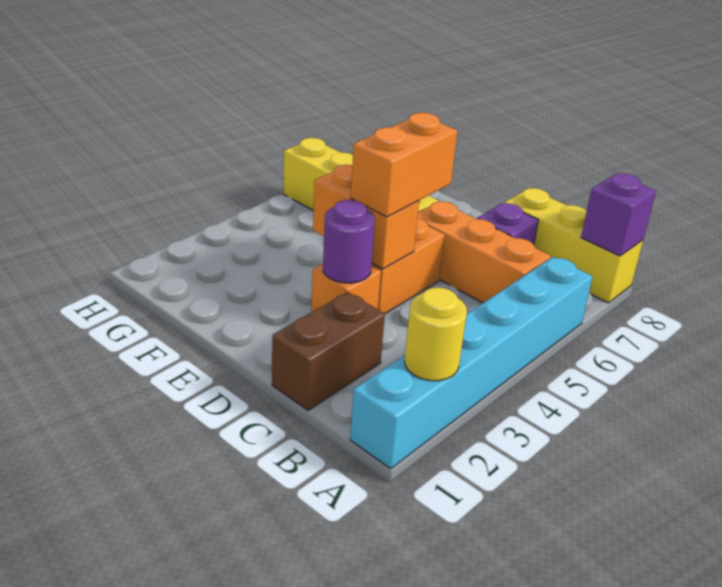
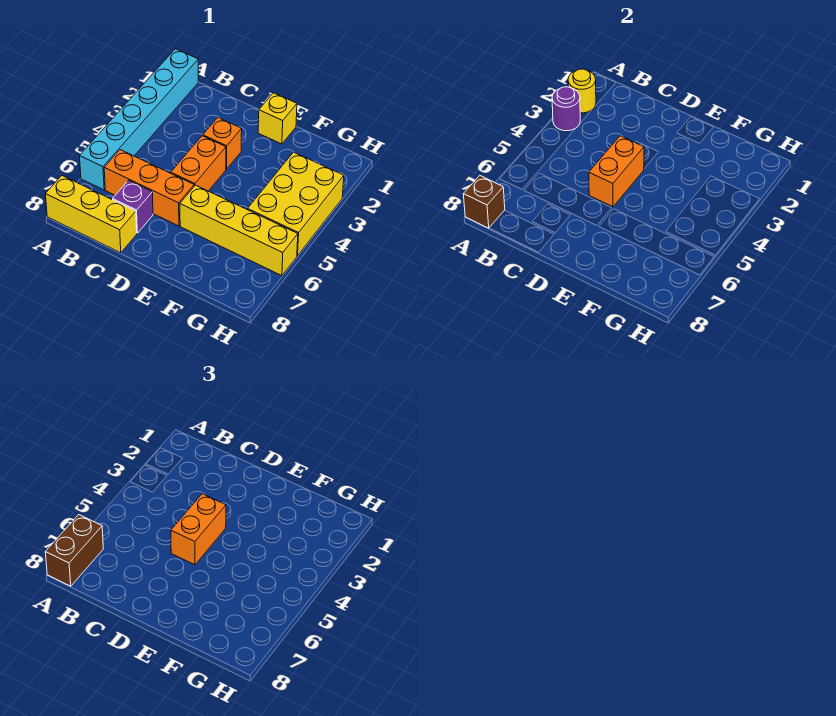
purple 1x1 brick [581,173,656,256] -> brown 1x1 brick [463,176,505,228]
brown 1x2 brick [272,292,385,411] -> brown 1x2 brick moved to [45,515,103,586]
purple 1x1 round brick [323,200,375,283] -> purple 1x1 round brick moved to [552,87,580,131]
orange 1x2 brick [313,165,419,269] -> orange 1x2 brick turned to [589,136,644,207]
none -> yellow 1x1 brick [258,93,297,144]
none -> yellow 2x3 brick [248,152,344,256]

